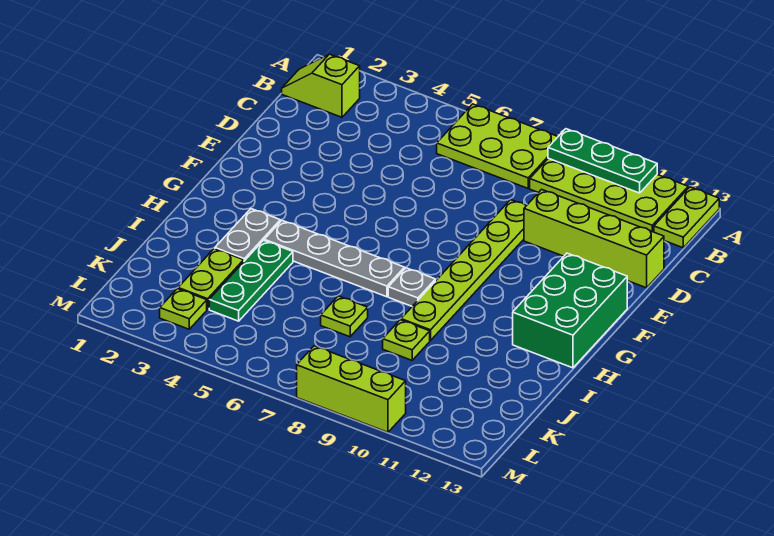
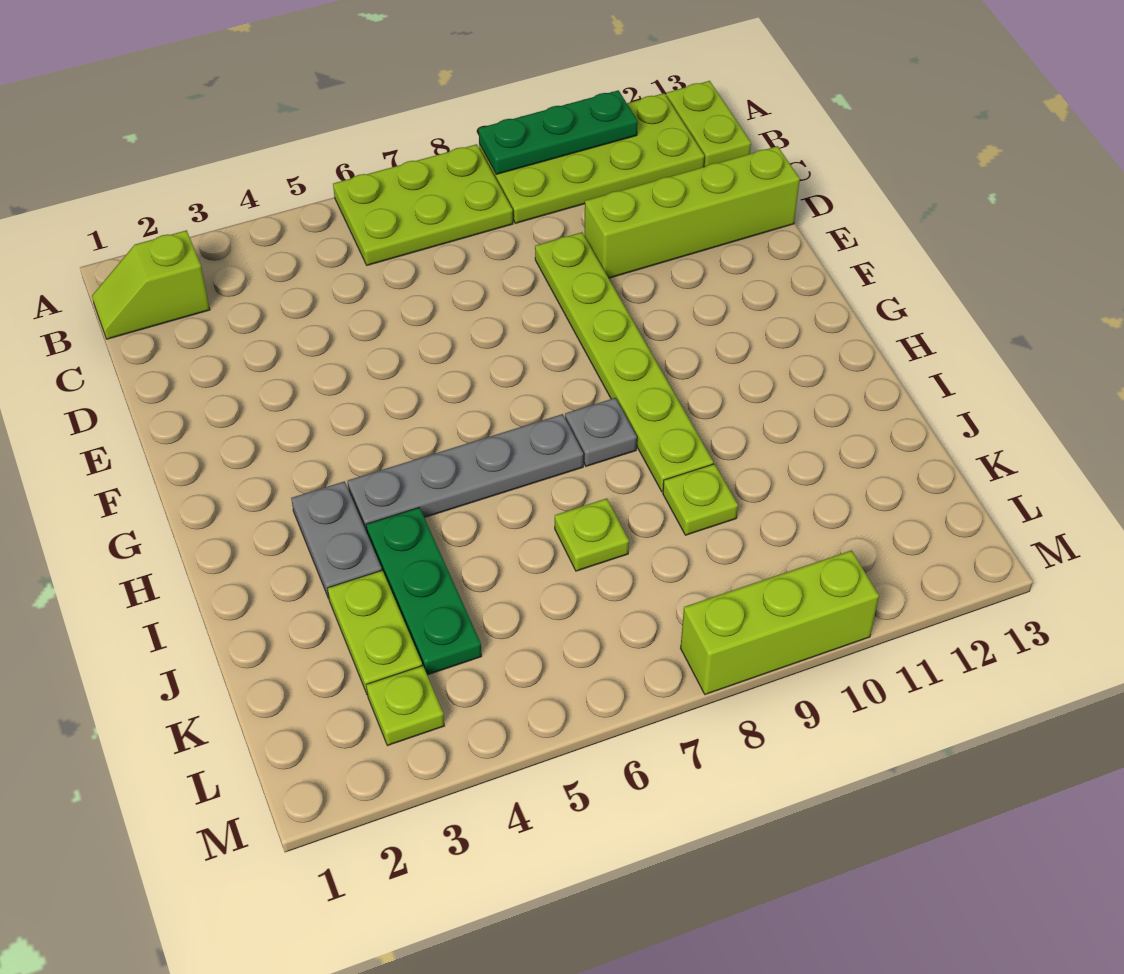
green 2x3 brick [513,253,627,368] -> none

